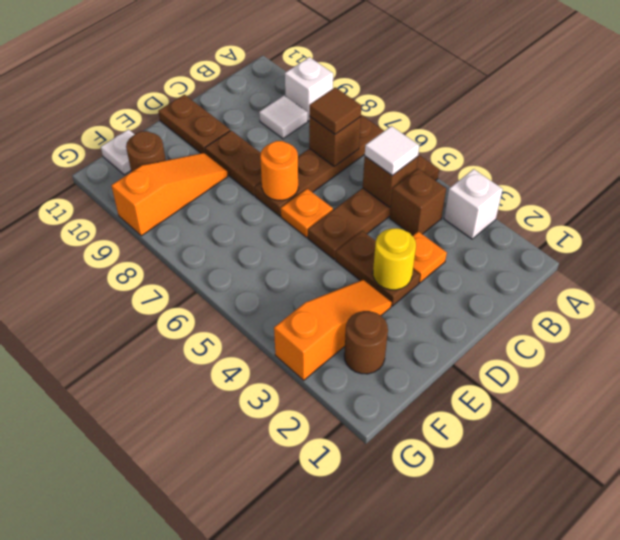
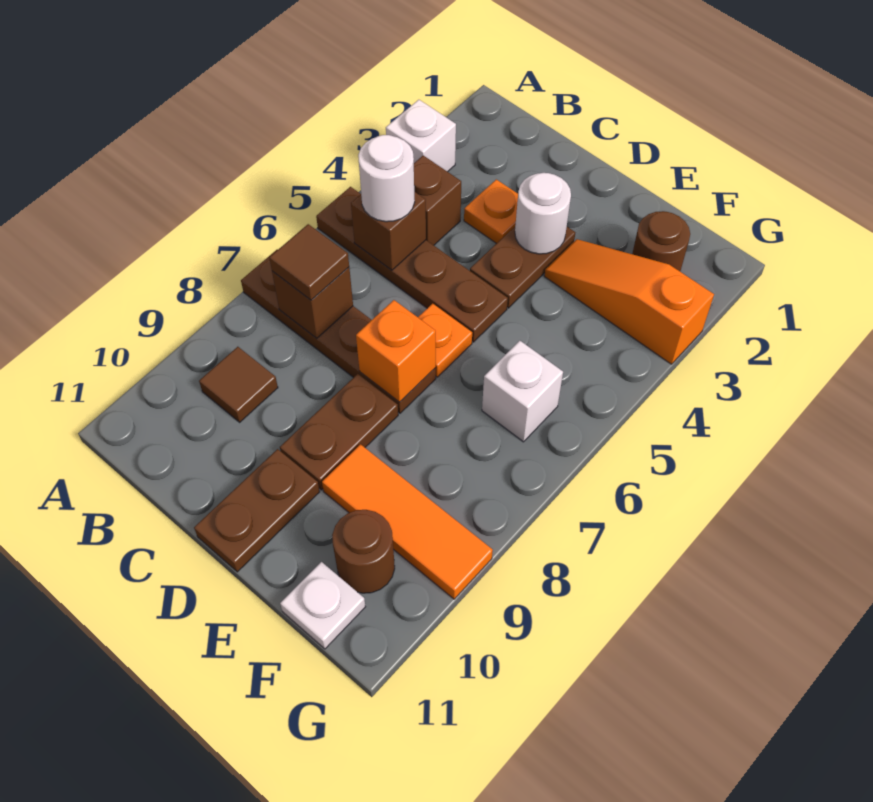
white 1x1 brick [285,57,333,121] -> white 1x1 brick moved to [482,341,563,442]
white 1x1 tile [365,126,419,175] -> white 1x1 round brick [358,135,415,222]
white 1x1 tile [259,96,308,139] -> brown 1x1 tile [199,347,278,422]
yellow 1x1 round brick [373,228,416,290] -> white 1x1 round brick [515,173,571,254]
orange 1x1 round brick [260,141,298,200] -> orange 1x1 brick [356,300,436,402]
orange 1x3 slope [111,153,228,236] -> orange 1x3 tile [322,444,493,599]

